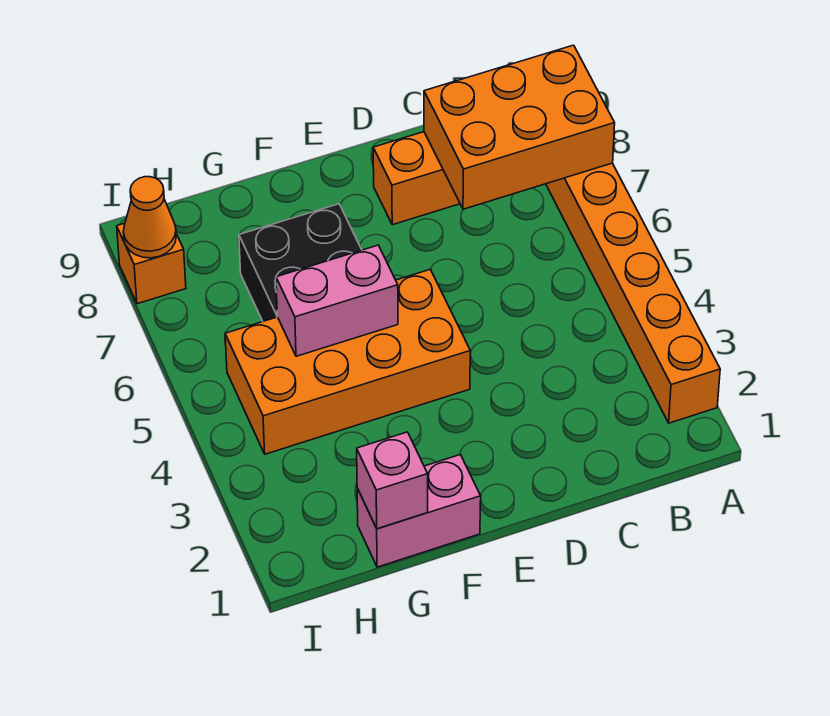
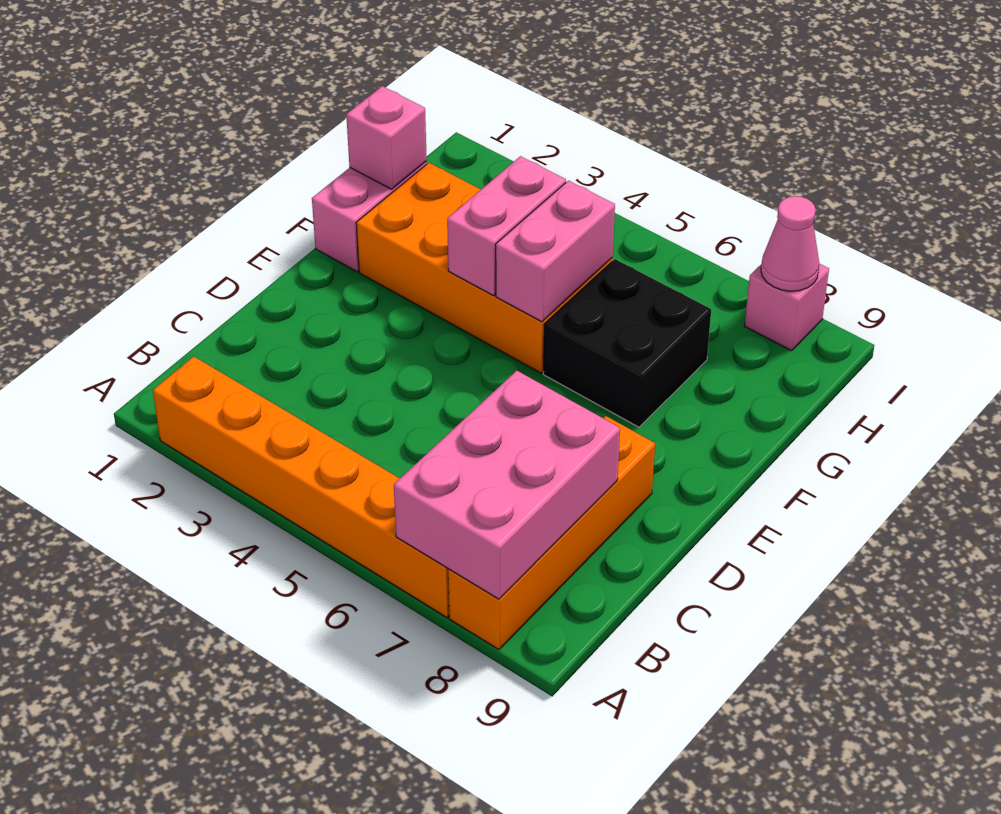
orange 2x3 brick [424,45,615,209] -> pink 2x3 brick [394,371,620,599]
orange 2x4 brick [225,269,470,454] -> orange 2x4 brick turned to [356,163,613,373]
none -> pink 1x2 brick [447,156,566,296]
orange 1x1 brick [117,223,186,304] -> pink 1x1 brick [745,264,829,351]
orange 1x1 cone [123,177,176,258] -> pink 1x1 cone [761,196,819,291]

